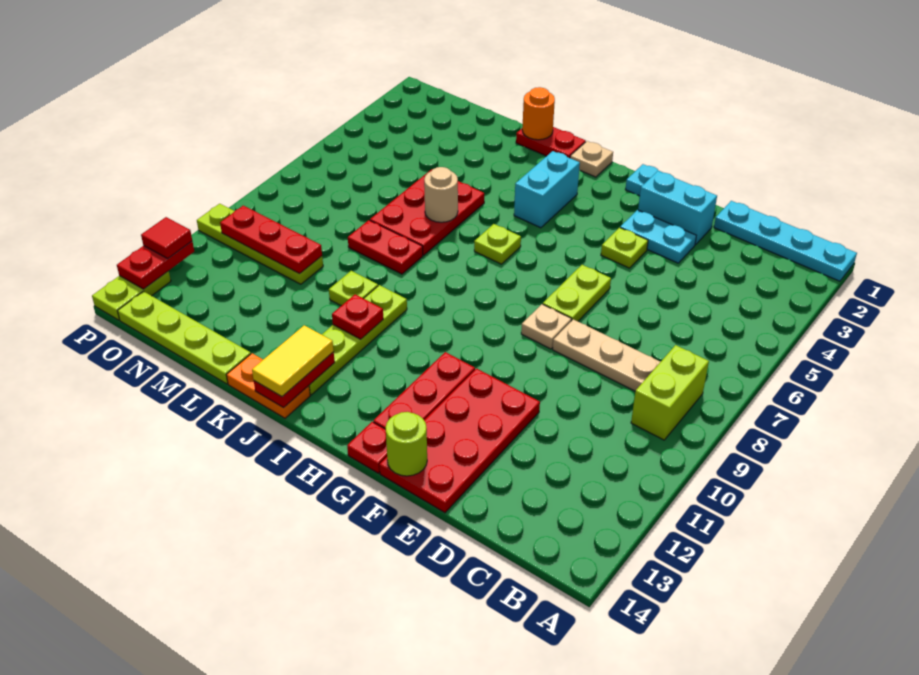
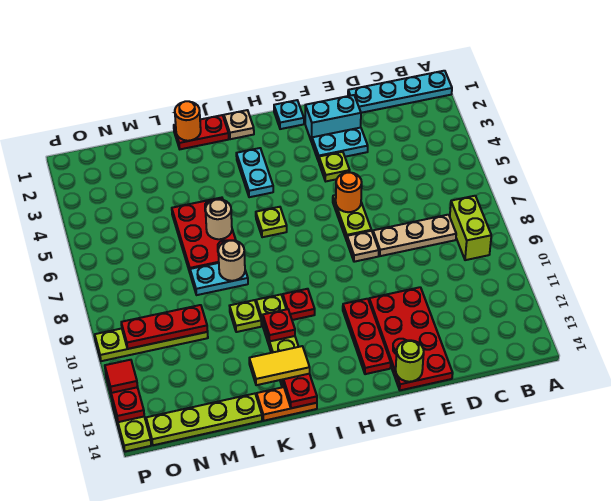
none -> orange 1x1 round brick [336,172,362,212]
red 1x1 plate [347,422,387,473] -> red 1x1 plate moved to [283,289,315,320]
cyan 1x2 brick [514,151,580,228] -> cyan 1x2 plate [236,148,273,197]
yellow 1x2 tile [252,325,334,397] -> yellow 1x2 tile turned to [249,346,310,385]
red 1x2 plate [348,220,423,274] -> cyan 1x2 plate [190,263,248,295]
none -> tan 1x1 round brick [218,240,245,281]

